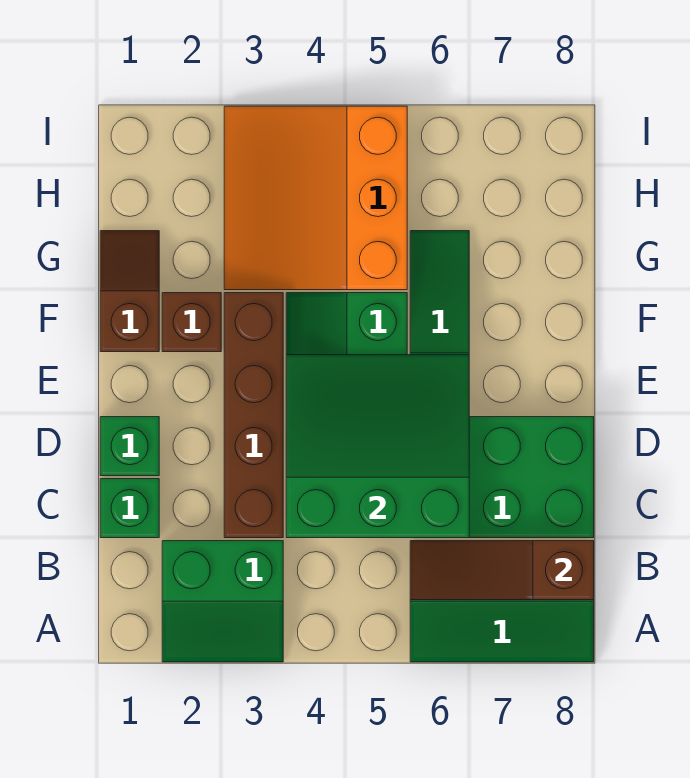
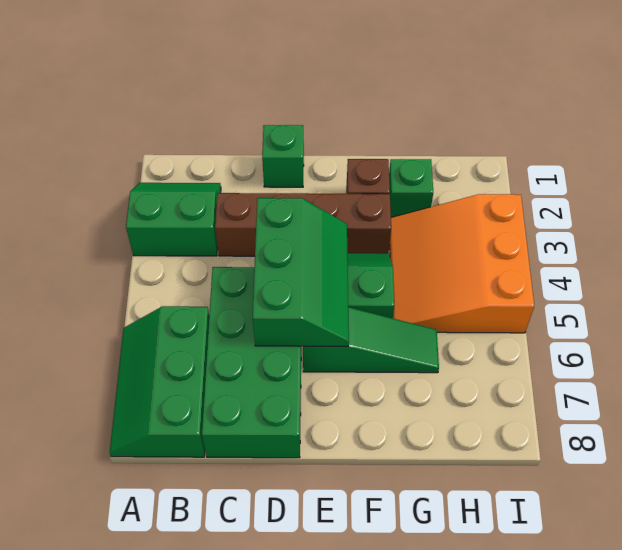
green 2x2 slope [162,541,283,662] -> green 2x2 slope turned to [126,183,221,256]
brown 1x3 slope [410,541,594,600] -> none
green 1x1 brick [100,479,159,538] -> green 1x1 brick moved to [389,159,433,217]
green 3x3 slope [286,355,469,538] -> green 2x3 slope [253,198,349,346]
brown 1x2 slope [100,231,159,352] -> none
orange 3x3 slope [224,106,407,290] -> orange 3x3 slope turned to [390,194,534,333]

